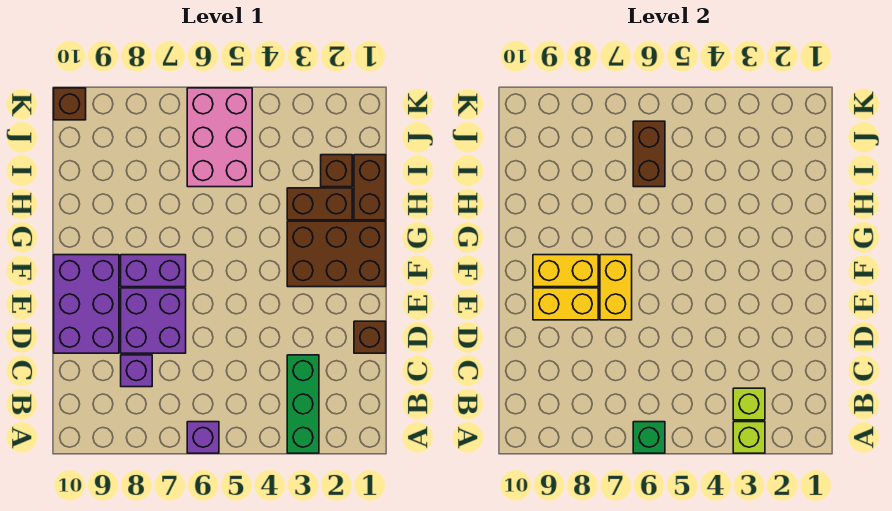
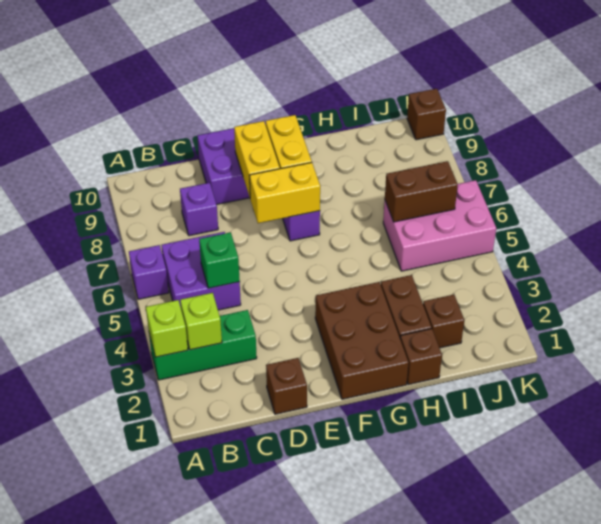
green 1x1 brick [633,422,665,453] -> green 1x1 brick moved to [199,232,240,288]
purple 2x2 brick [121,288,186,353] -> purple 2x2 brick moved to [161,232,241,310]
brown 1x2 brick [354,155,386,220] -> brown 1x1 brick [400,329,442,385]

